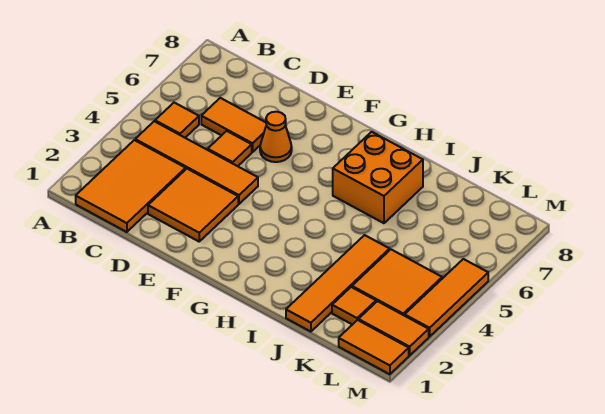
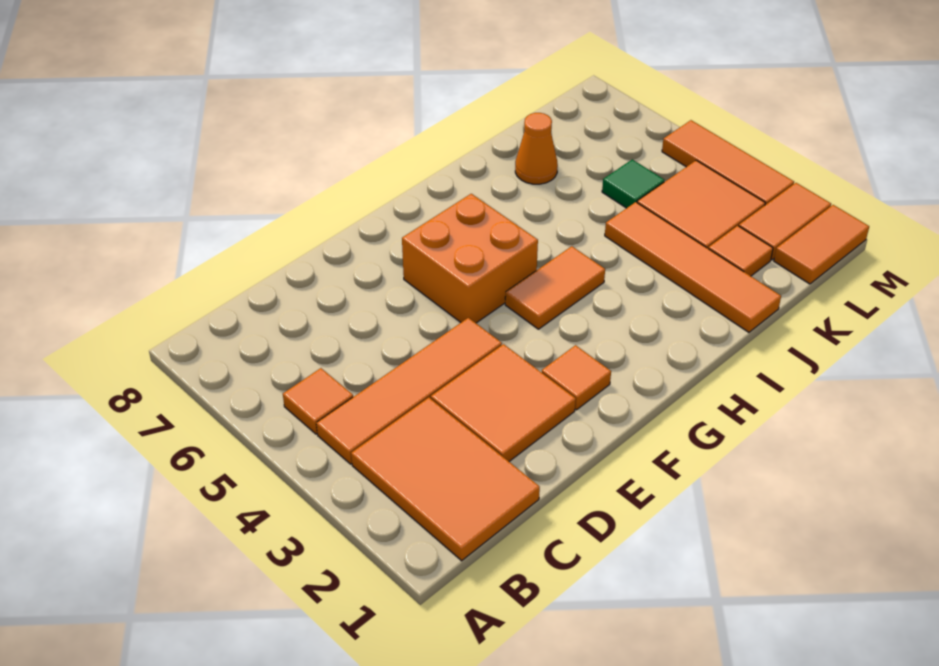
orange 1x2 tile [201,98,266,152] -> orange 1x2 tile moved to [505,246,605,329]
orange 1x1 tile [208,131,252,166] -> orange 1x1 tile moved to [542,345,611,410]
orange 1x1 cone [260,112,292,162] -> orange 1x1 cone moved to [515,113,558,184]
orange 2x2 brick [333,132,423,223] -> orange 2x2 brick moved to [402,194,538,323]
none -> green 1x1 tile [602,160,665,208]

